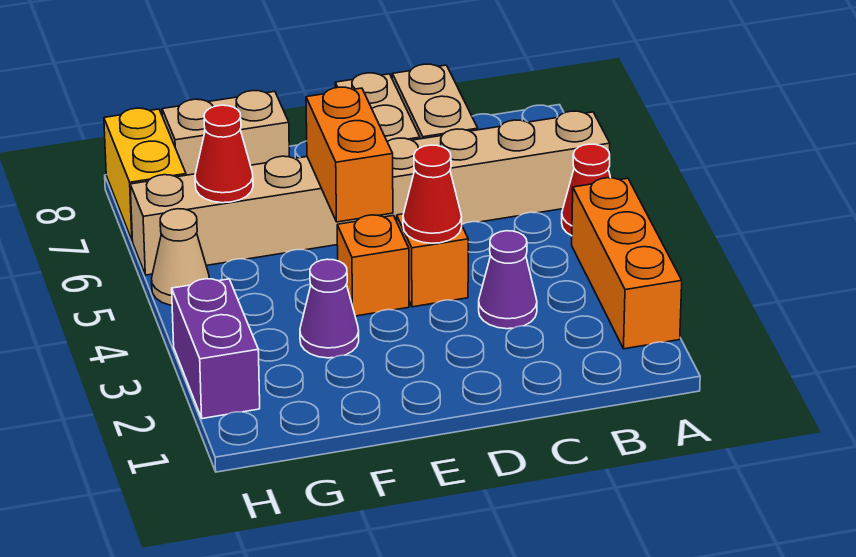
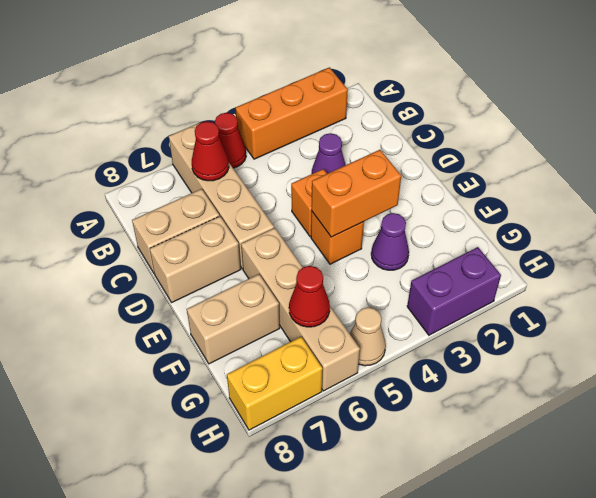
red 1x1 cone [403,145,462,243] -> red 1x1 cone moved to [192,121,229,181]
orange 1x2 brick [306,87,393,222] -> orange 1x2 brick moved to [311,150,401,237]
tan 1x2 brick [162,91,289,175] -> tan 1x2 brick turned to [187,274,280,364]

